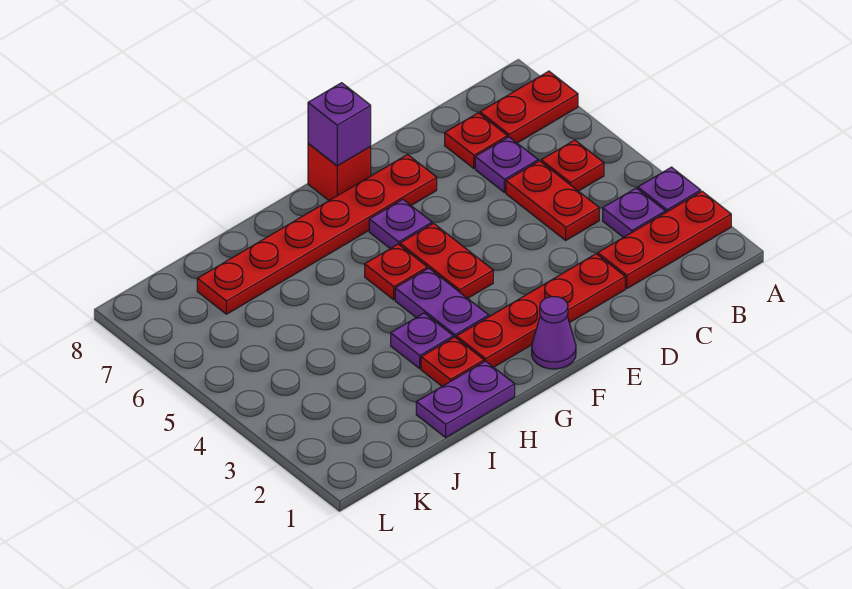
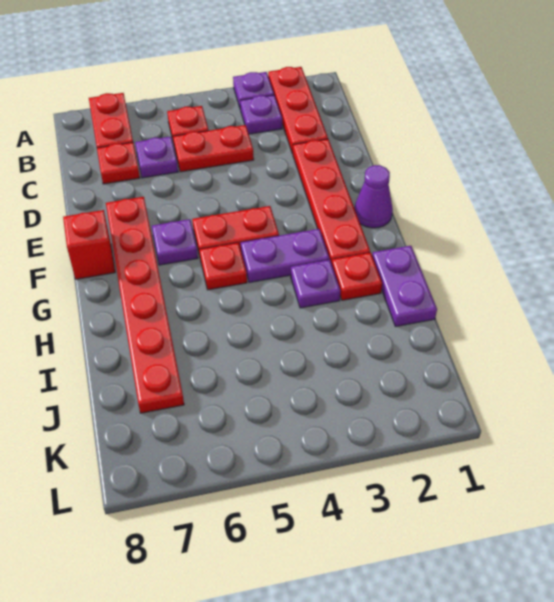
purple 1x1 brick [308,83,371,166] -> none

